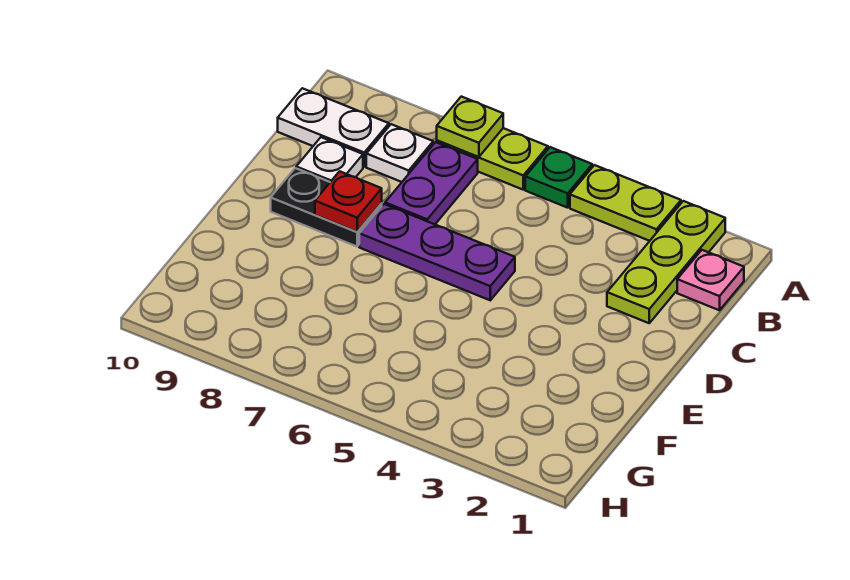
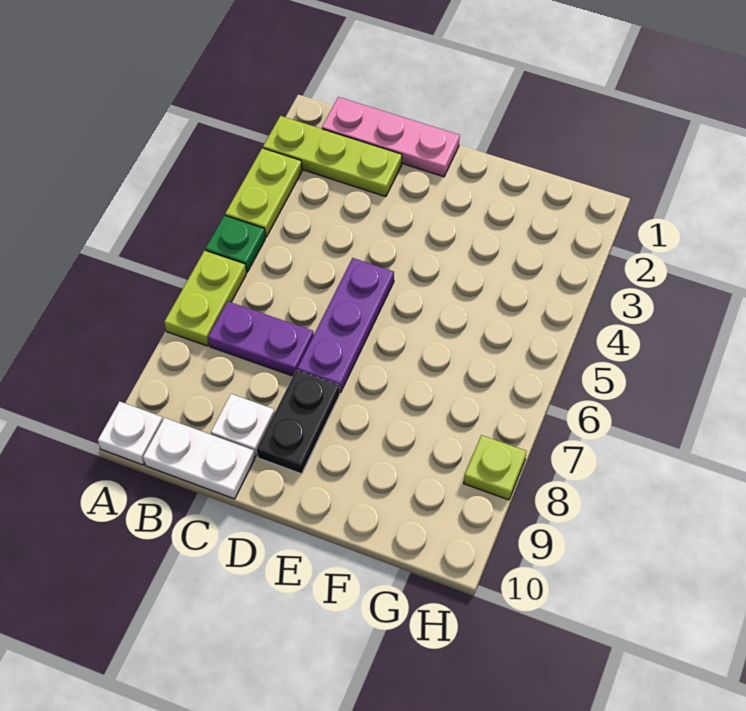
lime 1x1 plate [437,97,503,157] -> lime 1x1 plate moved to [464,435,527,500]
pink 1x1 plate [677,250,744,310] -> pink 1x3 plate [322,97,460,177]
white 1x1 plate [366,124,433,182] -> white 1x1 plate moved to [98,401,163,465]
white 1x2 plate [278,88,389,167] -> white 1x2 plate turned to [143,418,255,499]
red 1x1 plate [315,171,382,232] -> none

